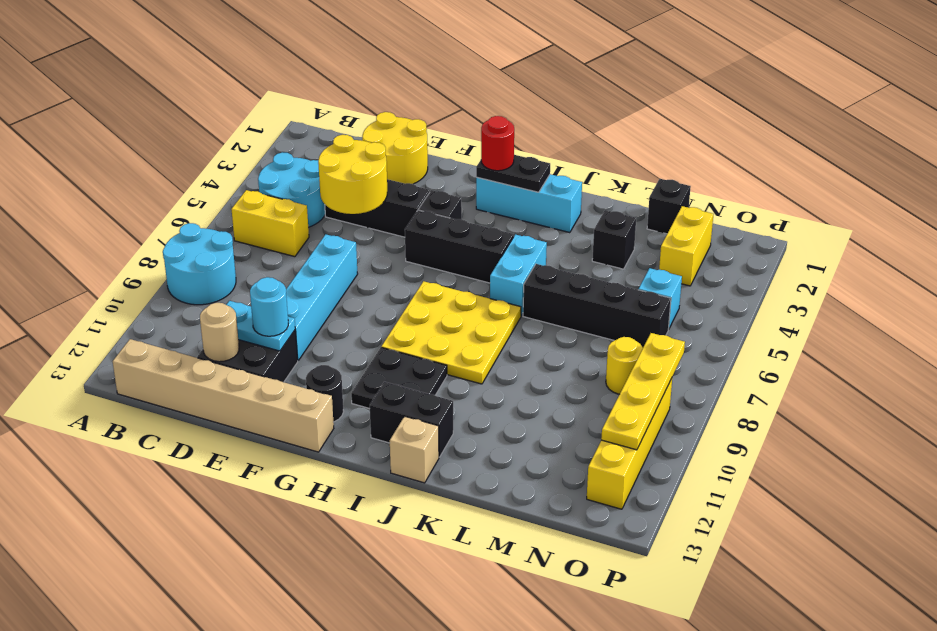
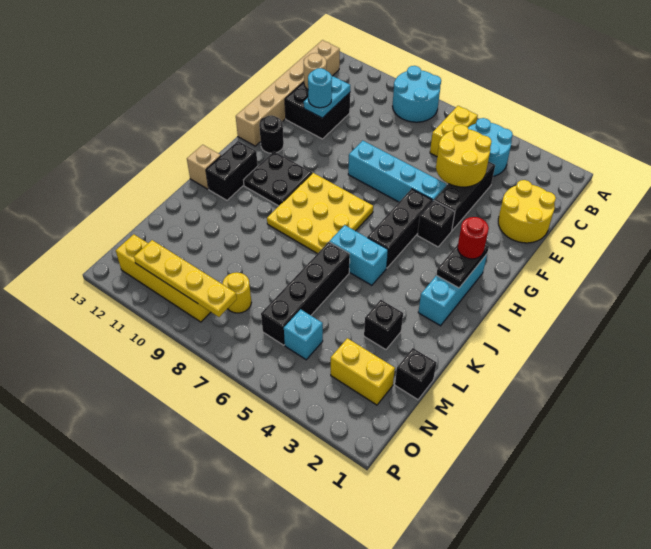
cyan 1x4 brick [286,234,358,360] -> cyan 1x4 brick moved to [348,141,446,202]

